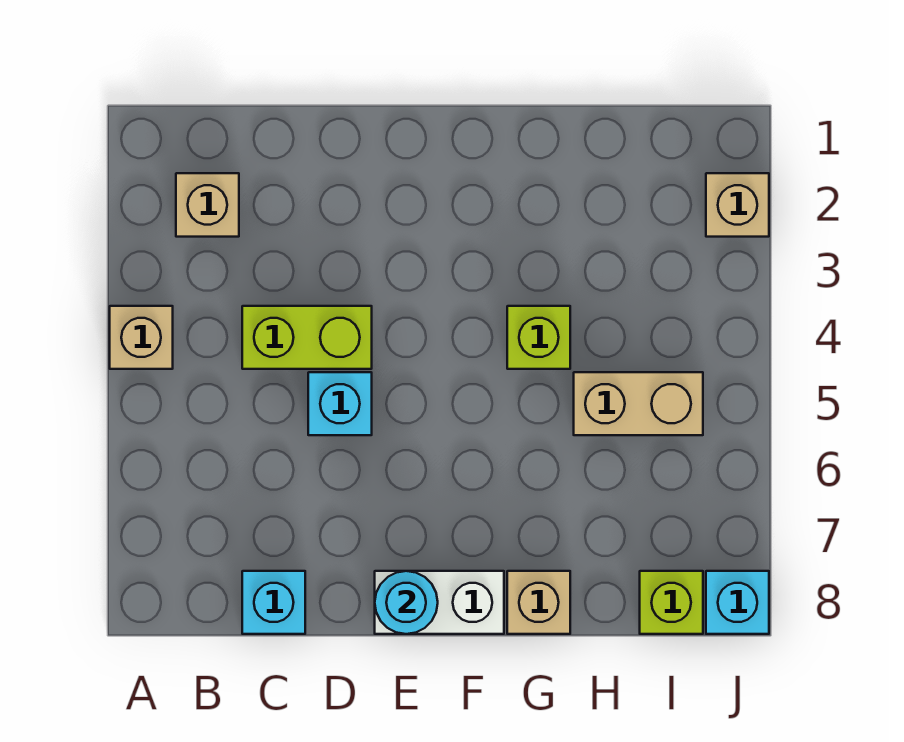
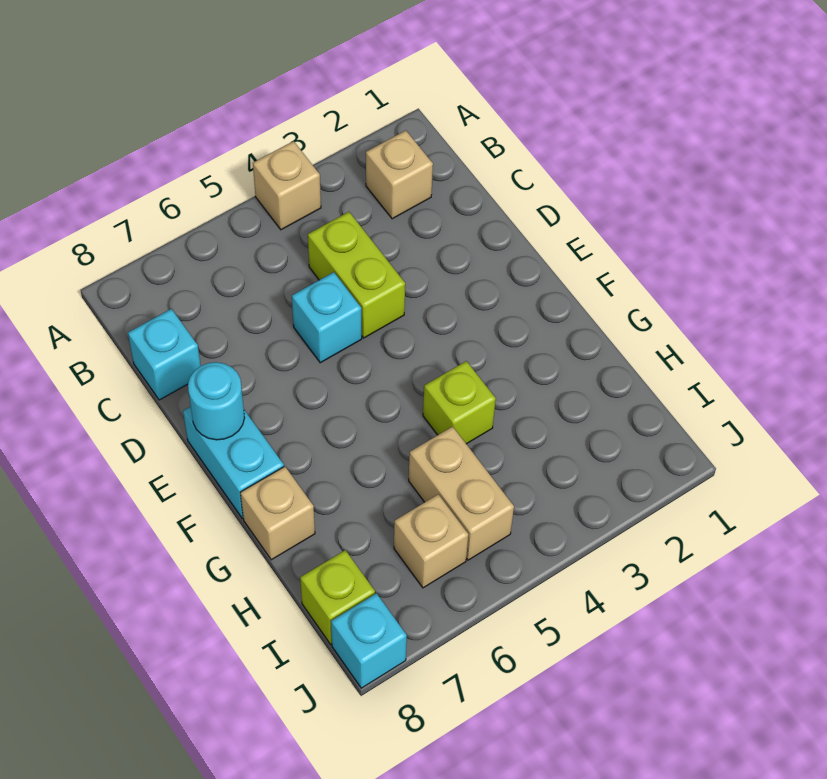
white 1x2 brick [375,571,504,634] -> cyan 1x2 brick [183,407,284,519]
tan 1x1 brick [706,173,769,237] -> tan 1x1 brick moved to [394,494,468,588]

